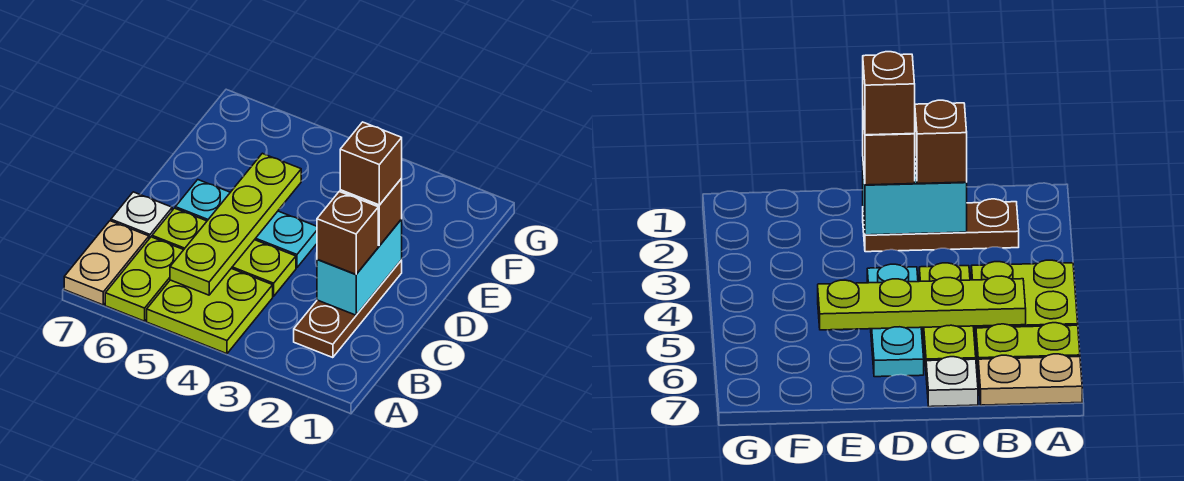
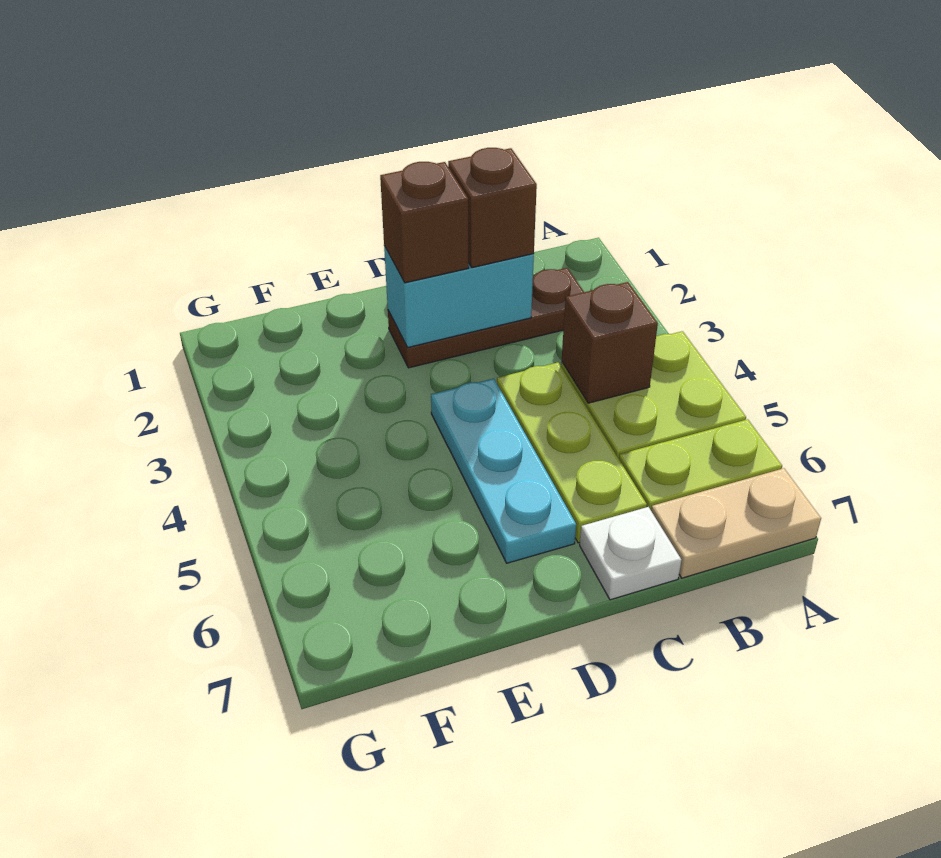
lime 1x4 plate [170,153,301,295] -> none
brown 1x1 brick [340,122,402,205] -> brown 1x1 brick moved to [562,282,658,403]

